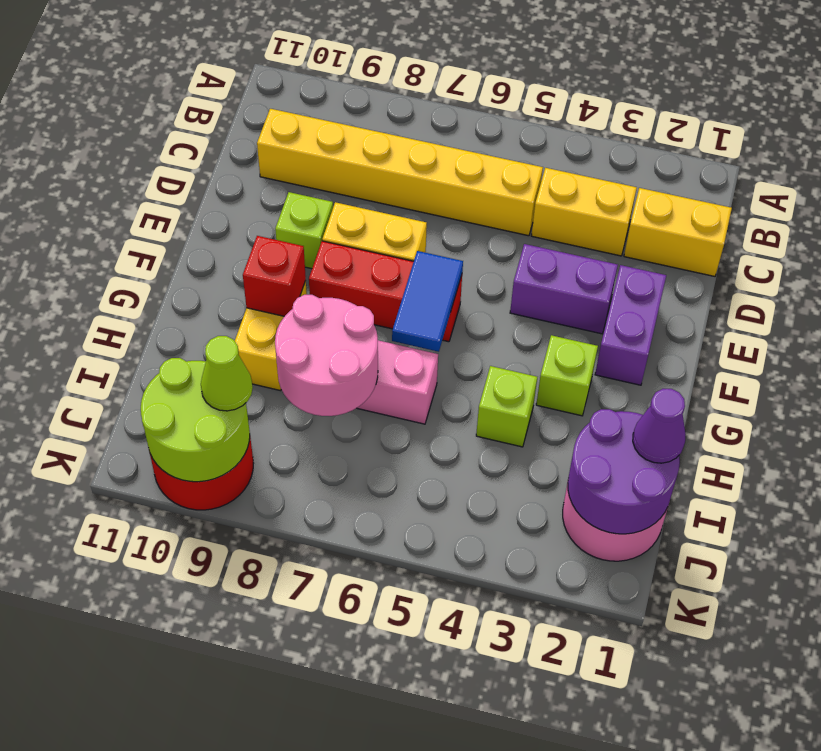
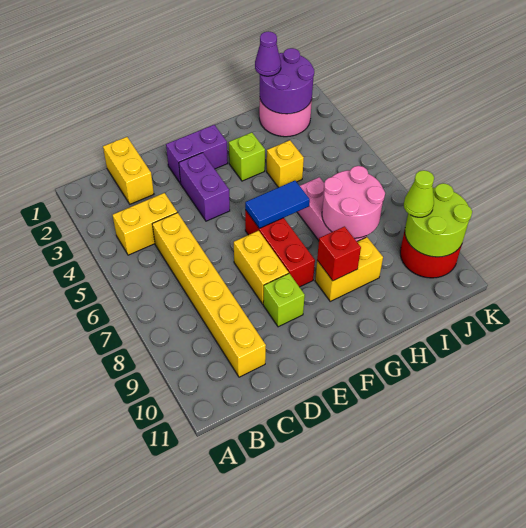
yellow 1x2 brick [531,168,637,256] -> yellow 1x2 brick turned to [113,193,177,255]
lime 1x1 brick [476,366,537,447] -> yellow 1x1 brick [267,140,304,188]

